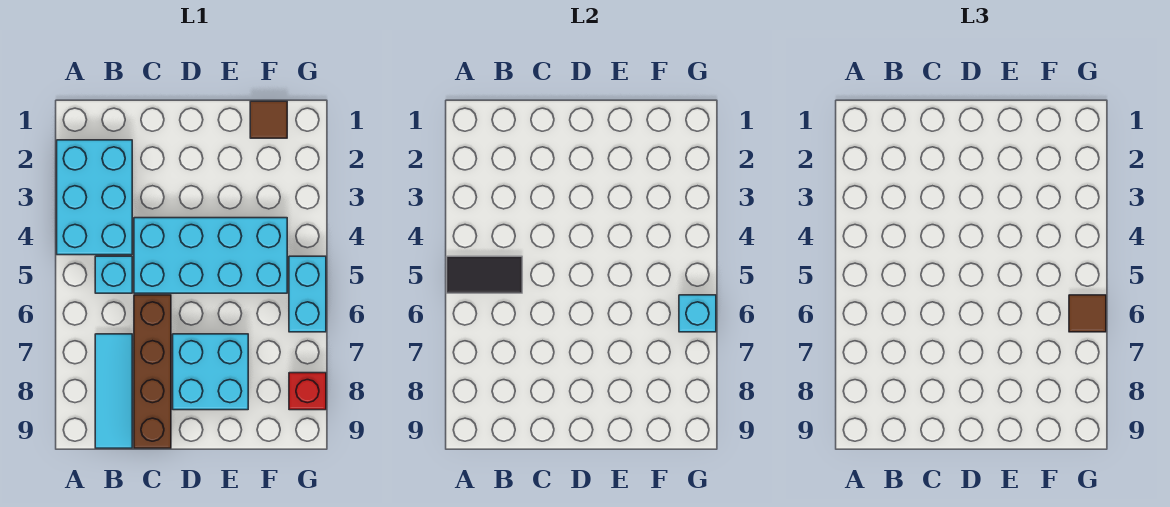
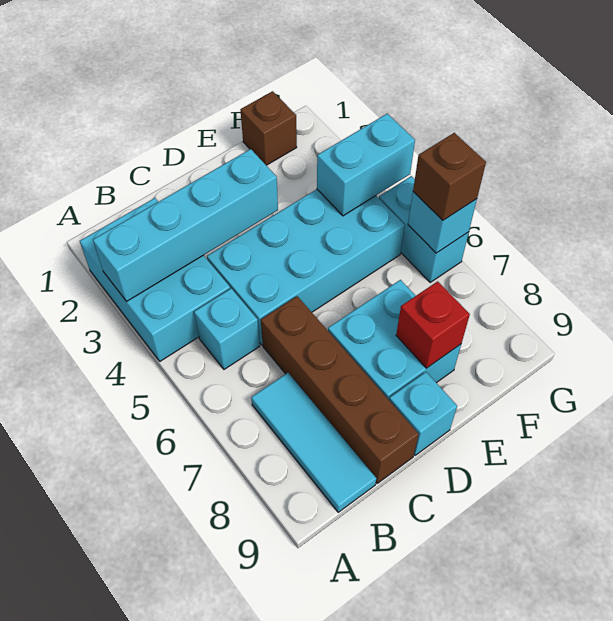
none -> cyan 1x4 brick [93,149,278,302]
black 1x2 tile [447,256,522,293] -> none
none -> cyan 1x1 brick [389,372,457,455]
brown 1x1 tile [250,101,287,138] -> brown 1x1 brick [240,91,297,165]
none -> cyan 1x2 brick [317,114,415,216]
brown 1x1 tile [1069,295,1106,332] -> brown 1x1 brick [413,133,486,220]
red 1x1 brick [289,373,326,410] -> red 1x1 brick moved to [396,281,470,368]

